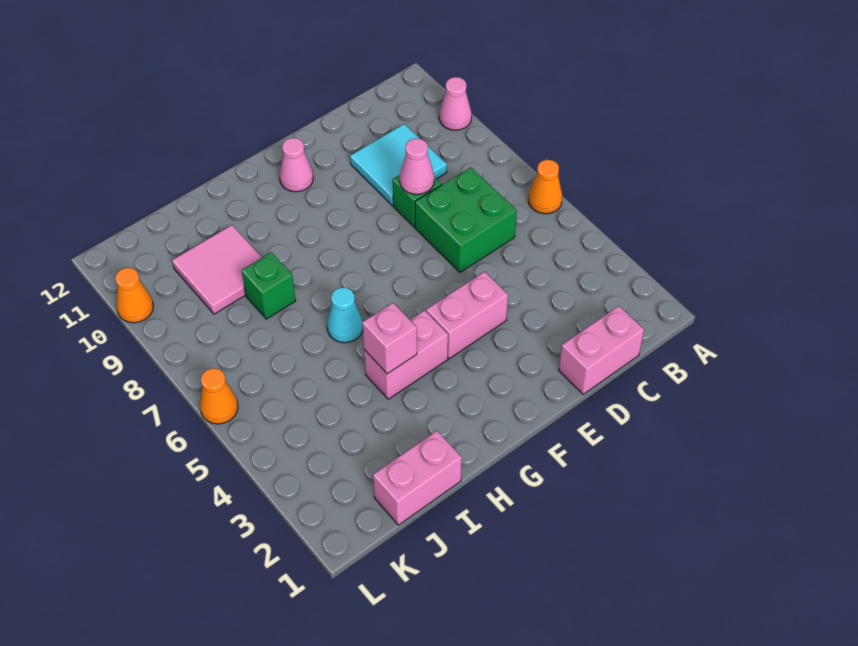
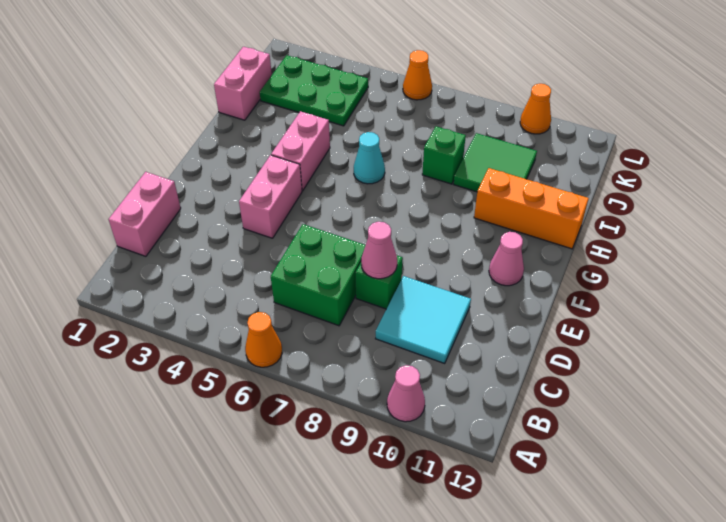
pink 1x1 brick [362,303,417,374] -> none
none -> orange 1x3 brick [474,168,589,249]
pink 2x2 tile [172,225,262,314] -> green 2x2 tile [454,133,537,192]
none -> green 2x3 plate [260,55,368,126]

